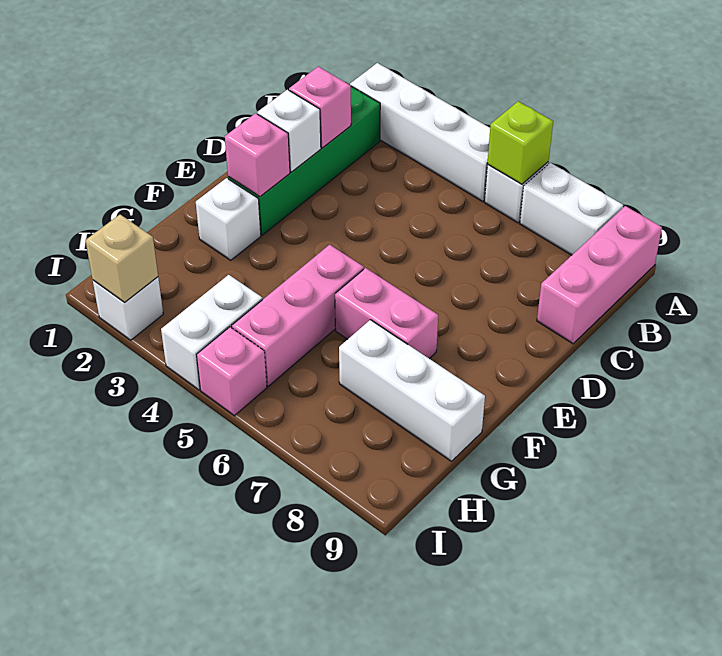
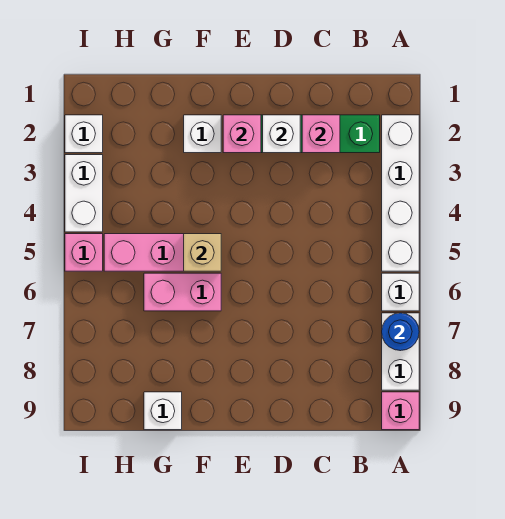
lime 1x1 brick [487,101,553,184] -> none
none -> blue 1x1 round brick [382,313,419,351]
pink 1x3 brick [537,206,662,344] -> pink 1x1 brick [382,392,419,430]
pink 1x2 brick [335,268,438,359] -> pink 1x2 brick turned to [144,273,221,311]
white 1x3 brick [339,320,485,461] -> white 1x1 brick [144,392,182,430]
white 1x2 brick [161,275,262,390] -> white 1x2 brick turned to [65,155,103,232]
tan 1x1 brick [86,215,158,302] -> tan 1x1 brick moved to [184,234,221,271]

